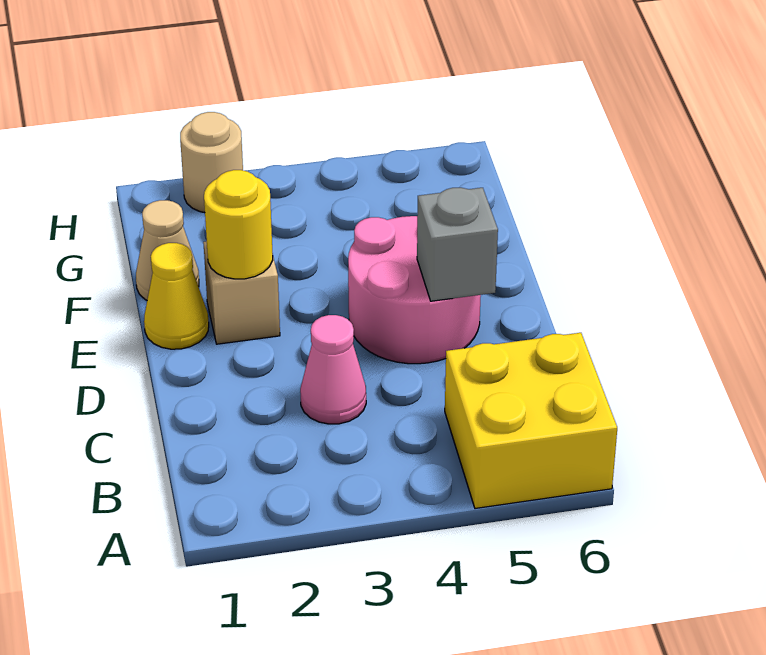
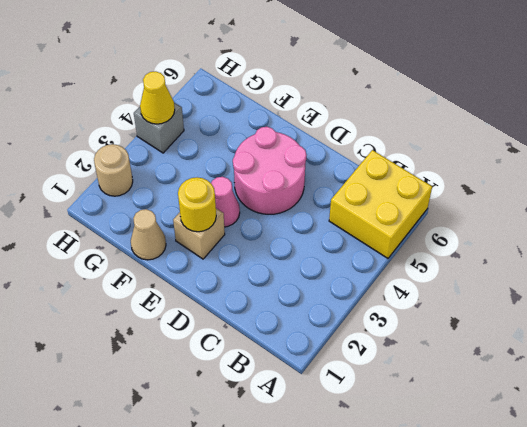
pink 1x1 cone [300,315,366,424] -> pink 1x1 cone moved to [211,177,240,227]
grey 1x1 brick [417,188,498,301] -> grey 1x1 brick moved to [134,103,184,153]
yellow 1x1 cone [144,243,209,349] -> yellow 1x1 cone moved to [140,71,175,124]

